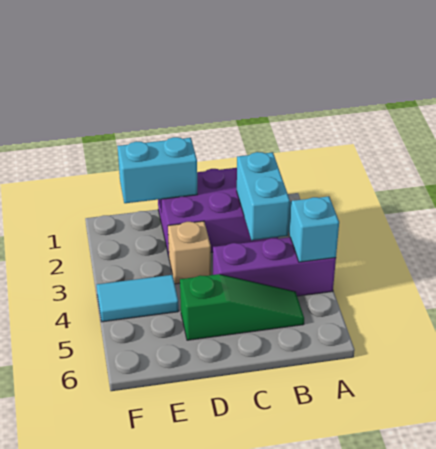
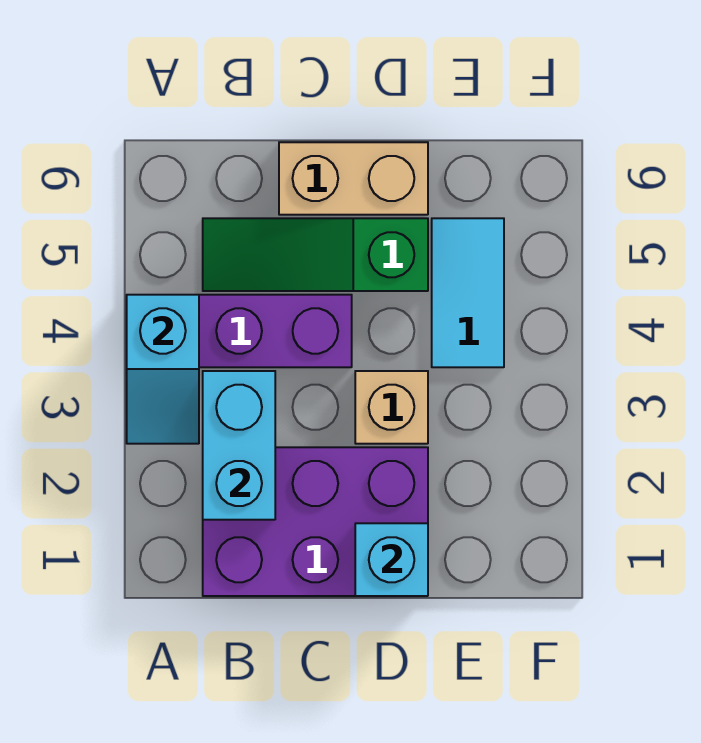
none -> tan 1x2 brick [279,142,428,215]
cyan 1x2 brick [118,137,197,203] -> cyan 1x1 brick [355,523,428,596]
cyan 1x2 tile [97,275,179,322] -> cyan 1x2 tile turned to [432,218,504,367]

